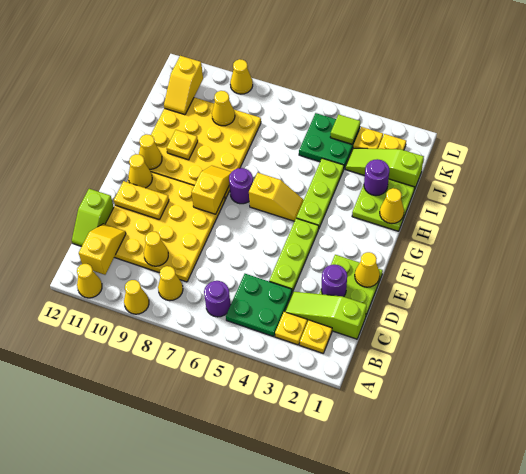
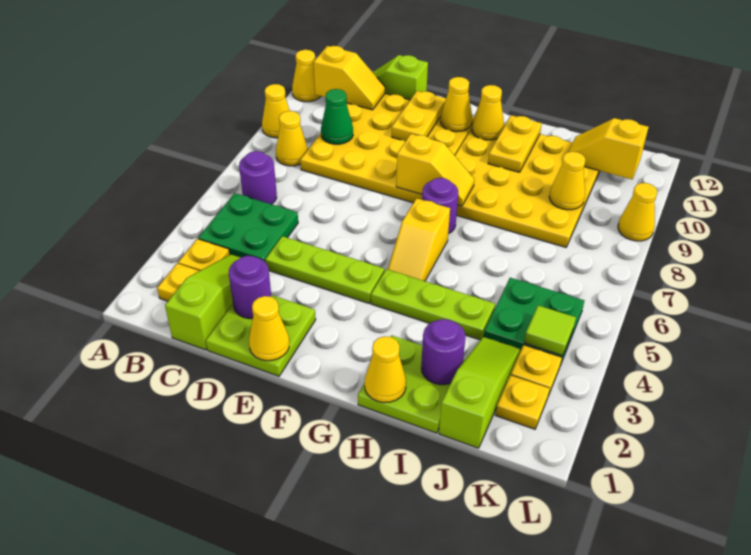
yellow 1x1 cone [144,231,168,266] -> green 1x1 cone [321,89,353,144]
yellow 1x1 plate [167,130,198,160] -> yellow 1x2 plate [488,115,542,172]

